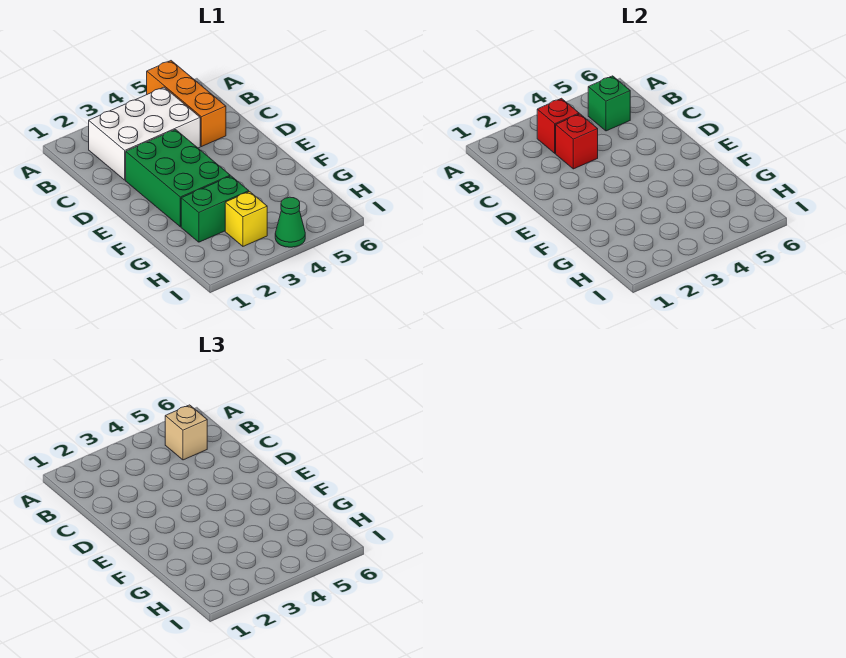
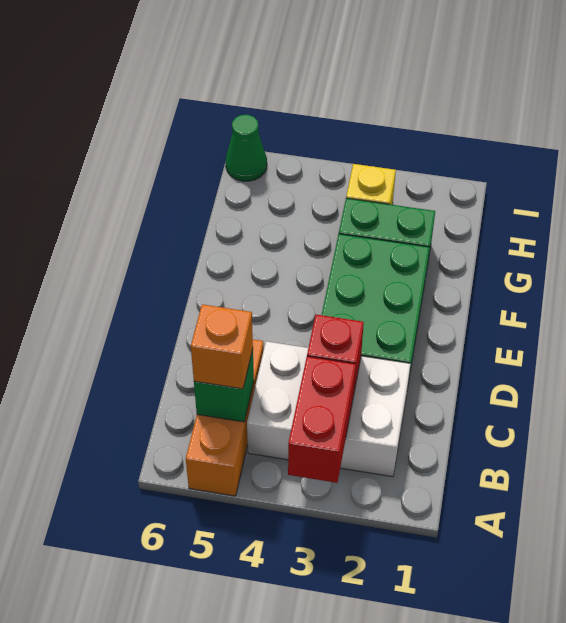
red 1x1 brick [537,98,579,153] -> red 1x2 brick [288,356,356,483]
tan 1x1 brick [165,405,207,460] -> orange 1x1 brick [191,304,253,389]
green 1x1 cone [275,197,305,247] -> green 1x1 cone moved to [226,115,267,181]

